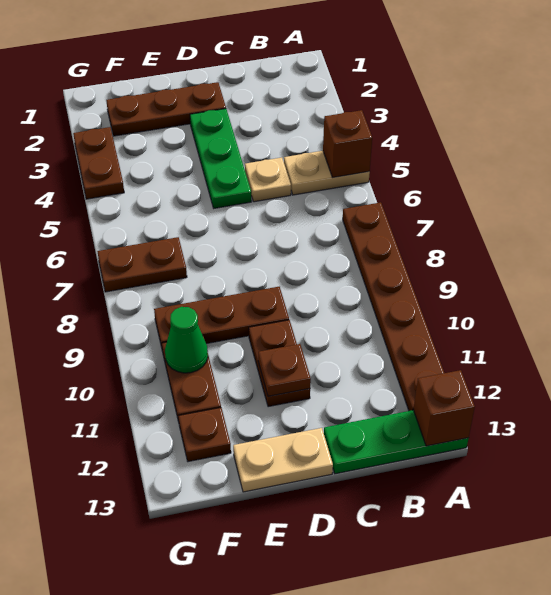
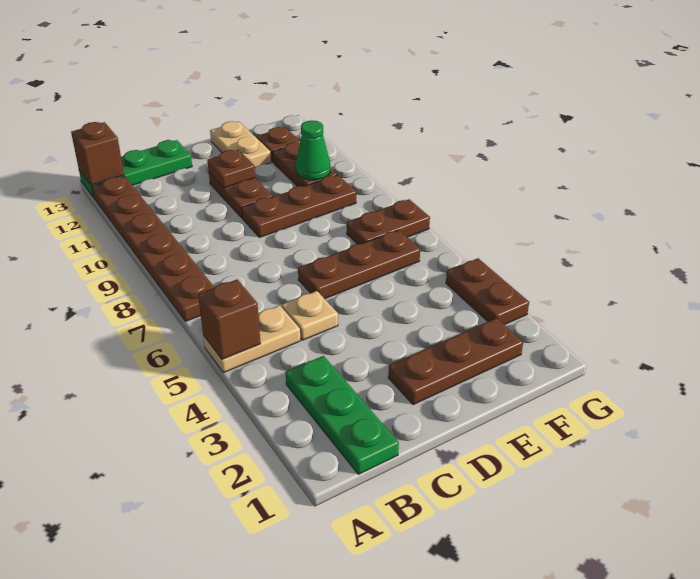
green 1x3 plate [190,109,251,208] -> green 1x3 plate moved to [285,356,399,474]
none -> brown 1x3 plate [298,230,420,299]
tan 1x2 plate [233,428,333,492] -> tan 1x2 plate turned to [210,121,271,168]

